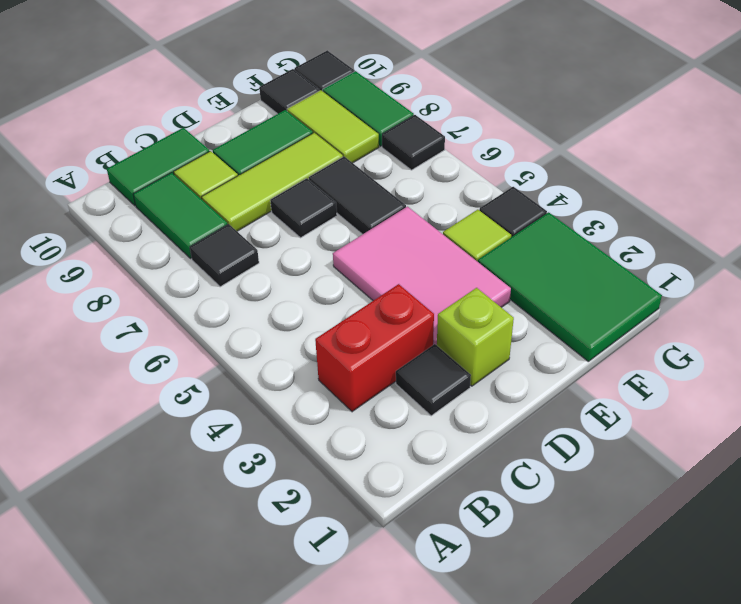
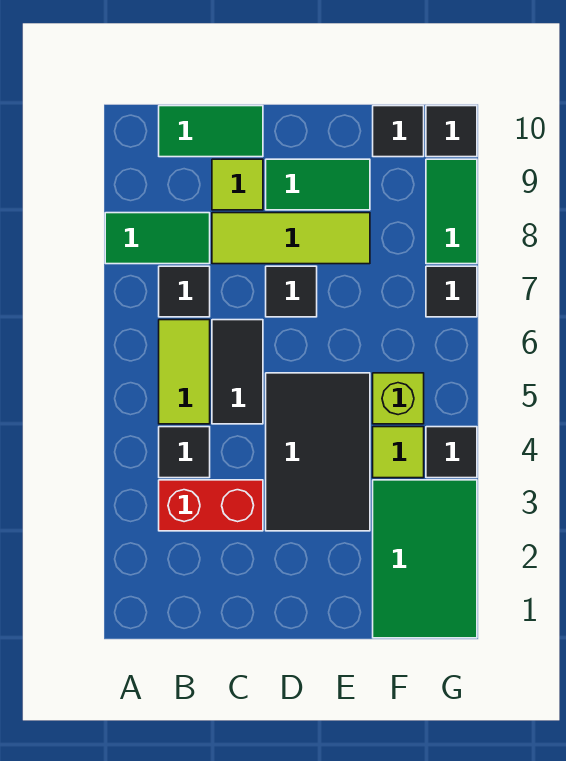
green 1x2 tile [133,173,227,258] -> green 1x2 tile turned to [105,213,210,264]
black 1x1 tile [396,344,471,416] -> black 1x1 tile moved to [159,427,210,478]
lime 1x1 brick [437,288,514,386] -> lime 1x1 brick moved to [373,373,424,424]
pink 2x3 tile [333,207,511,345] -> black 2x3 tile [266,373,370,531]
black 1x2 tile [309,157,406,234] -> black 1x2 tile moved to [212,320,263,424]
lime 1x2 tile [287,90,379,163] -> lime 1x2 tile moved to [159,320,210,424]

